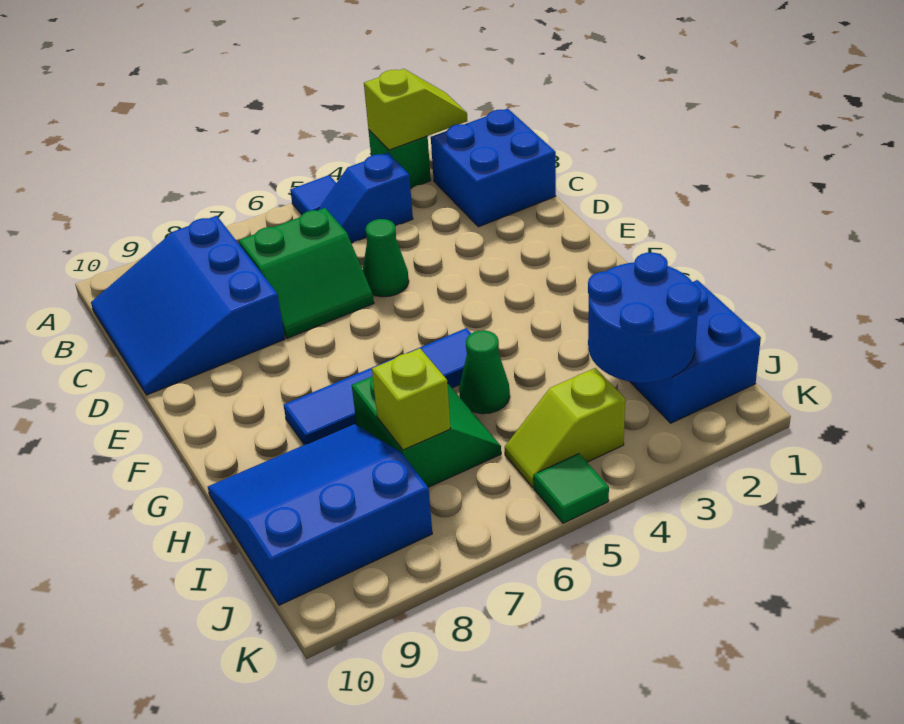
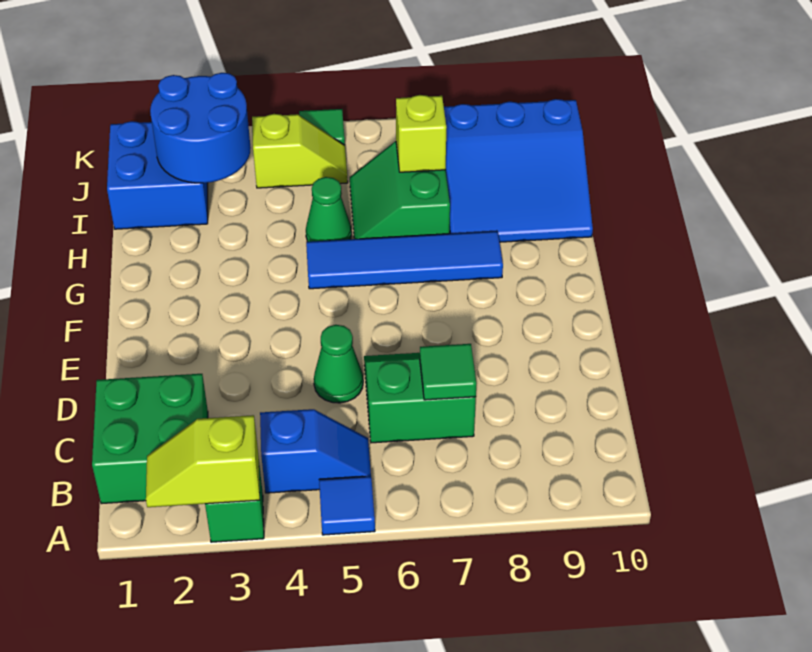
blue 2x2 brick [431,109,556,227] -> green 2x2 brick [92,374,208,504]
blue 3x3 slope [91,216,285,395] -> none
none -> green 1x1 tile [420,344,476,400]

